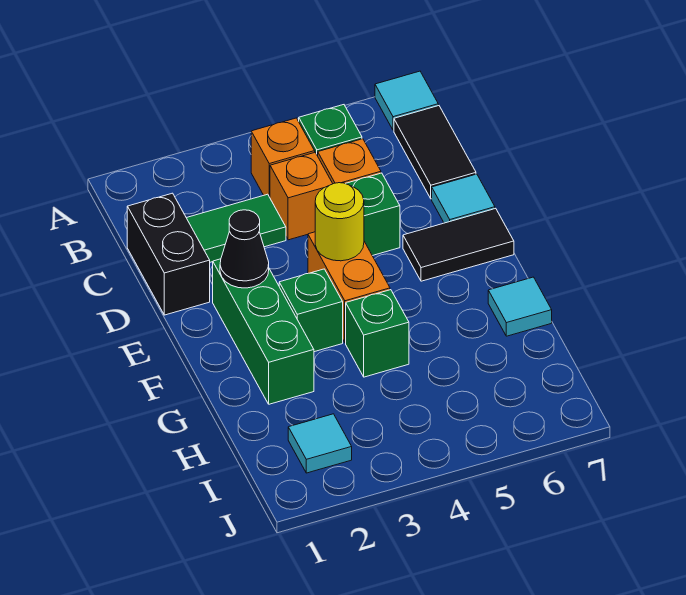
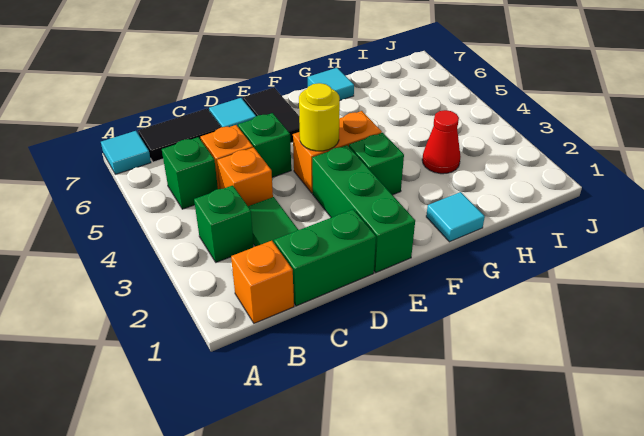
orange 1x1 brick [251,118,315,197] -> orange 1x1 brick moved to [231,241,294,323]
black 1x2 brick [127,193,210,315] -> green 1x2 brick [274,209,376,306]
green 1x3 brick [213,259,314,404] -> green 1x3 brick turned to [312,145,415,272]
black 1x1 cone [220,210,269,288] -> none
green 1x1 brick [346,290,409,377] -> green 1x1 brick moved to [194,185,254,262]
none -> red 1x1 cone [422,110,461,174]
cyan 1x1 tile [288,414,352,473] -> cyan 1x1 tile moved to [426,192,485,242]

